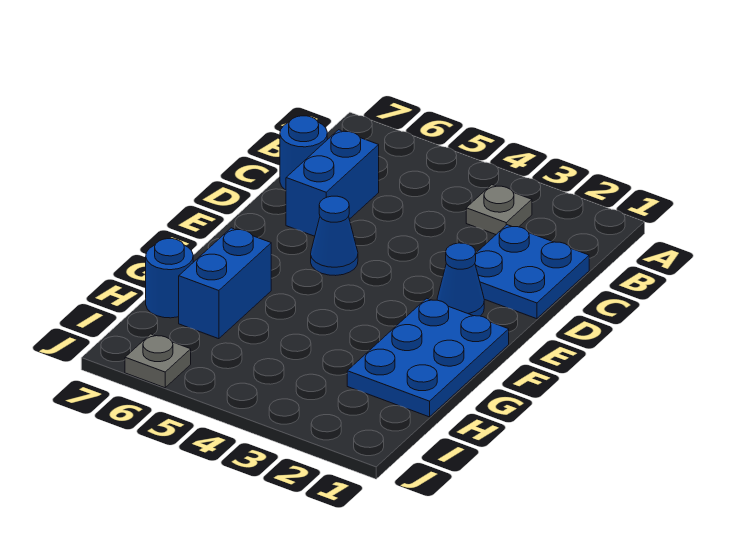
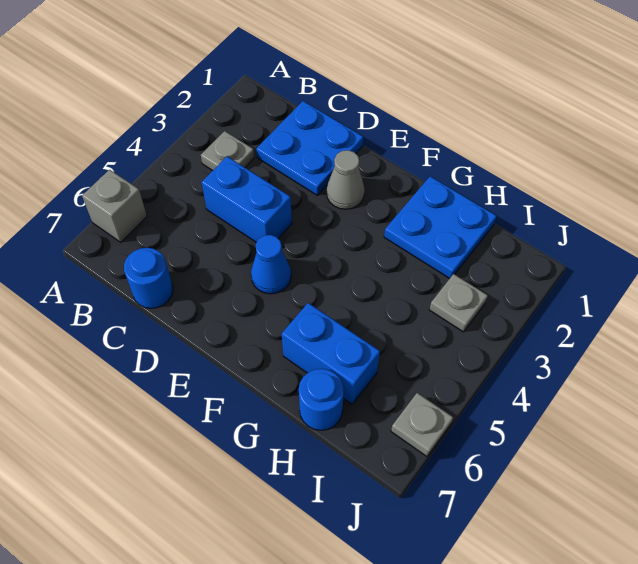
none -> grey 1x1 brick [82,170,147,242]
blue 1x2 brick [286,130,379,236] -> blue 1x2 brick moved to [202,157,292,242]
blue 1x1 cone [437,243,484,316] -> grey 1x1 cone [327,150,365,209]
blue 2x3 plate [347,298,509,417] -> blue 2x2 plate [384,176,496,278]
none -> grey 1x1 plate [429,274,488,332]

